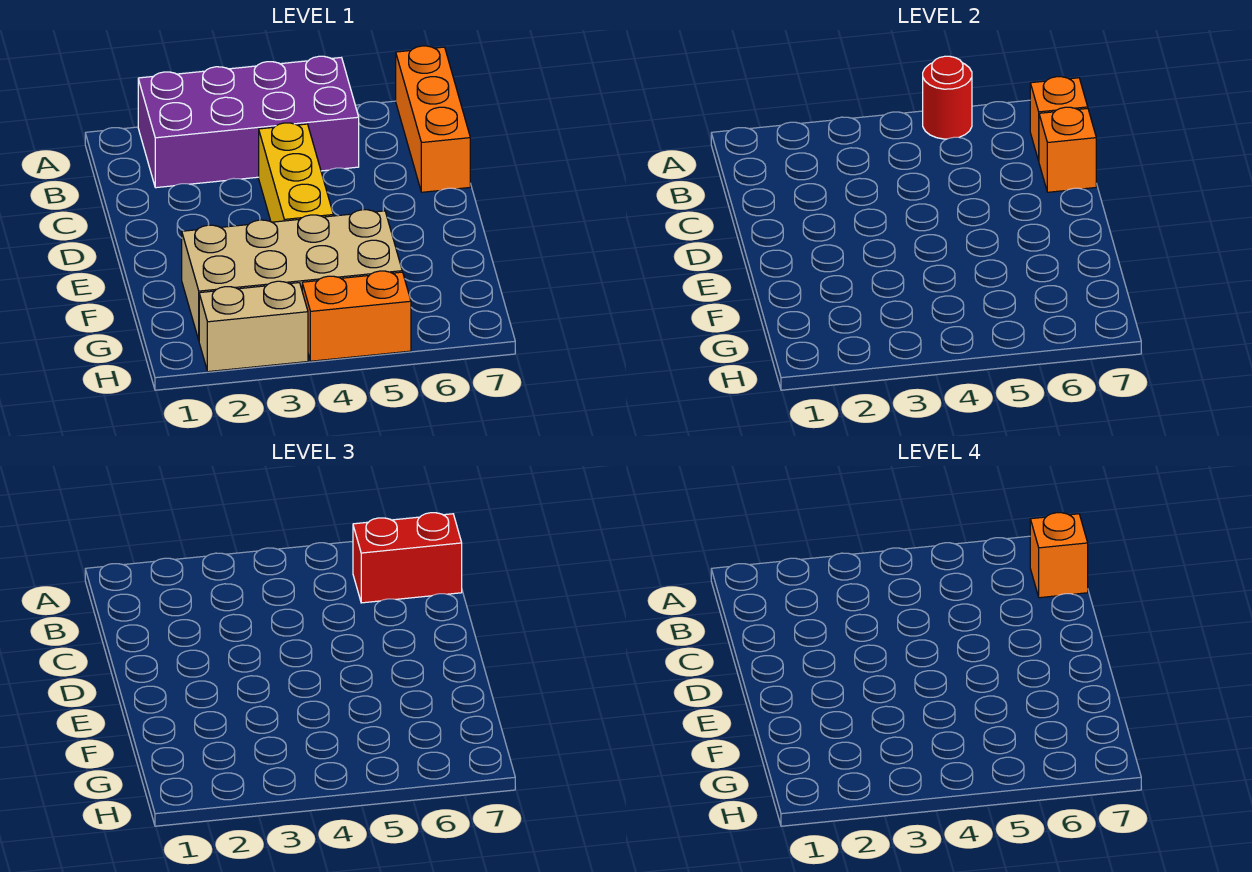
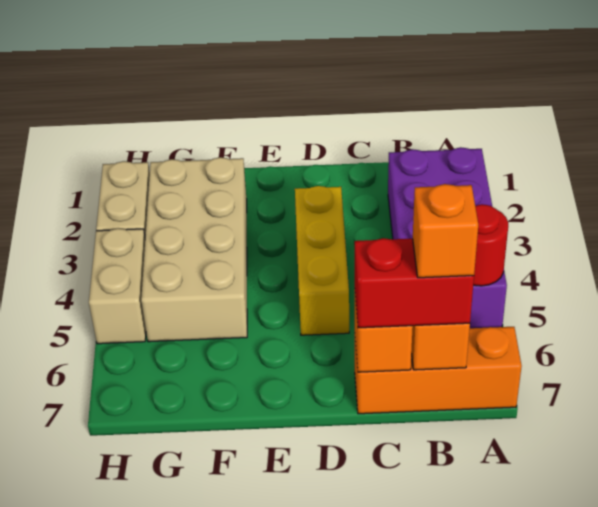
red 1x2 brick [353,513,462,603] -> red 1x2 brick turned to [355,238,474,328]
yellow 1x3 brick [259,123,333,222] -> yellow 1x3 brick turned to [295,186,349,335]
orange 1x2 brick [302,271,411,361] -> tan 1x2 brick [89,228,146,344]

